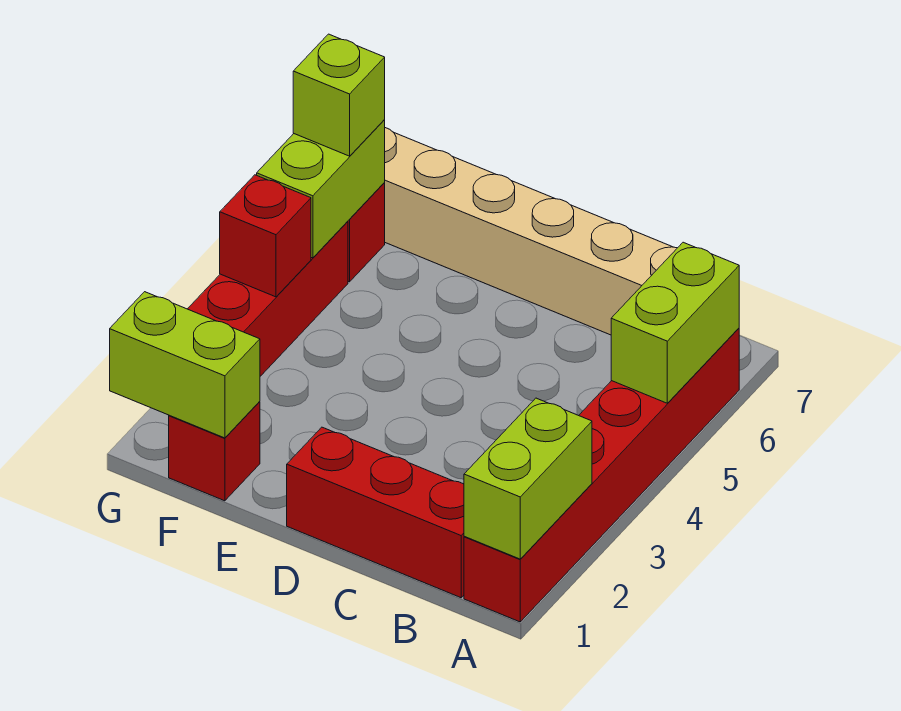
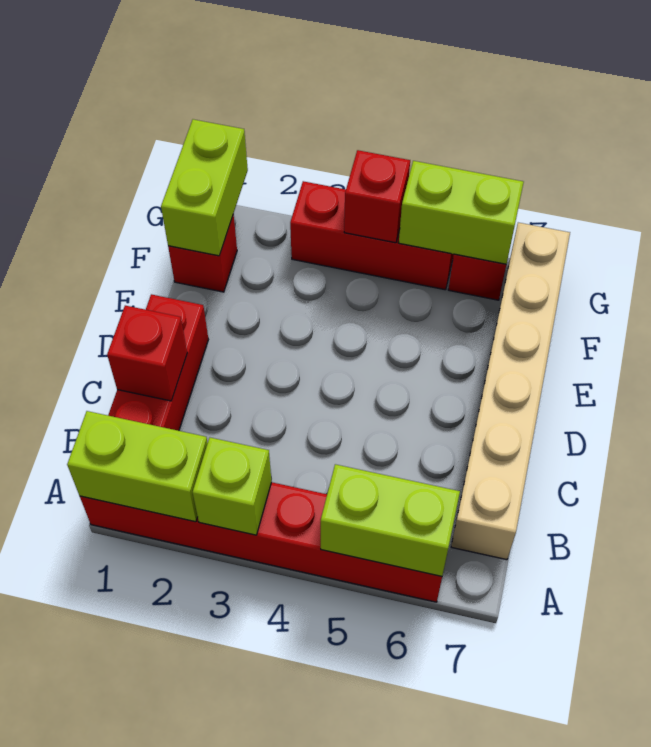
none -> red 1x1 brick [107,306,187,401]
lime 1x1 brick [293,34,385,156] -> lime 1x1 brick moved to [193,438,272,535]

